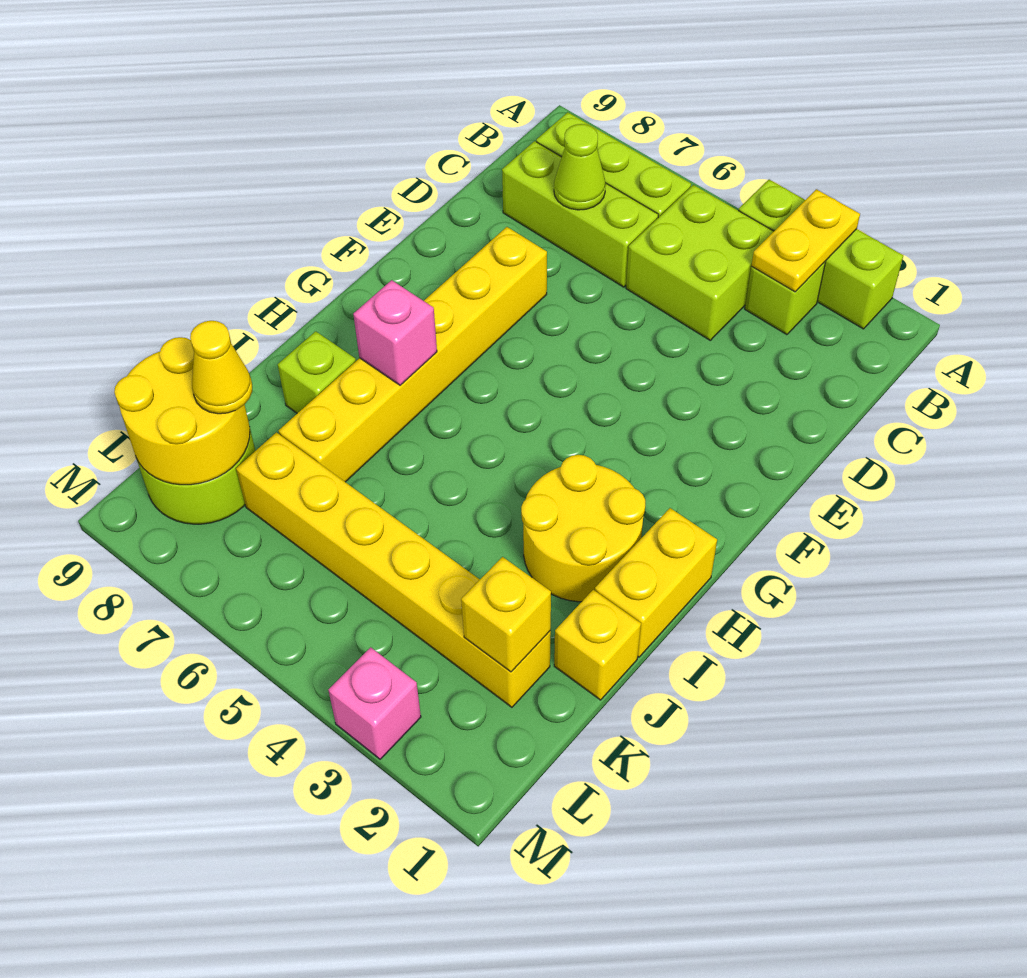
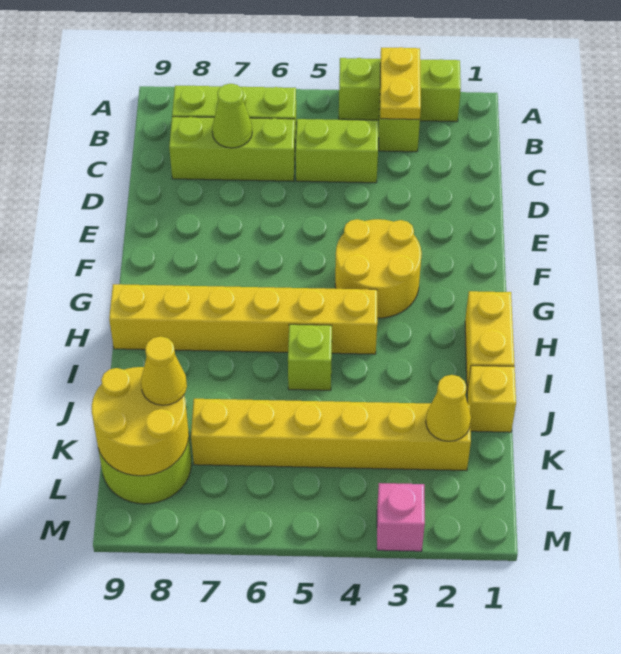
lime 2x2 brick [626,185,774,340] -> lime 1x2 brick [296,119,378,183]
yellow 1x6 brick [279,227,547,482] -> yellow 1x6 brick turned to [109,284,377,354]
yellow 2x2 round brick [521,455,645,602] -> yellow 2x2 round brick moved to [335,219,422,318]
pink 1x1 brick [353,280,437,385] -> none
lime 1x1 brick [278,331,356,413] -> lime 1x1 brick moved to [288,324,332,390]
yellow 1x1 brick [461,557,551,672] -> yellow 1x1 cone [426,375,471,441]

